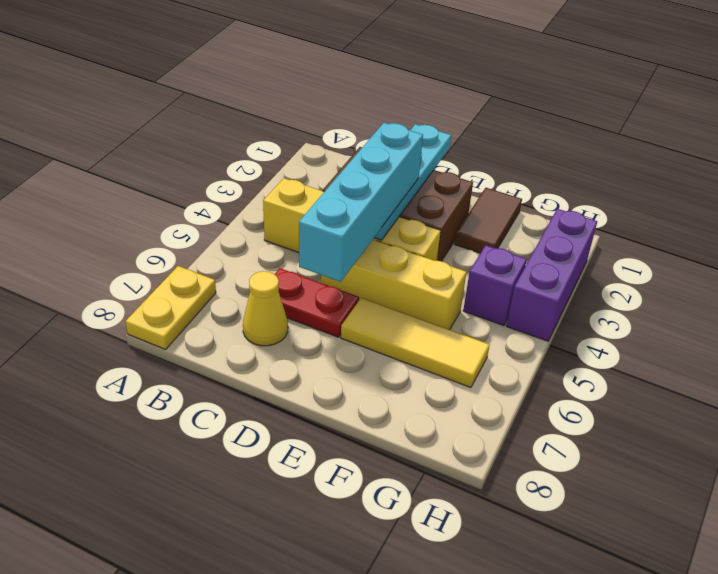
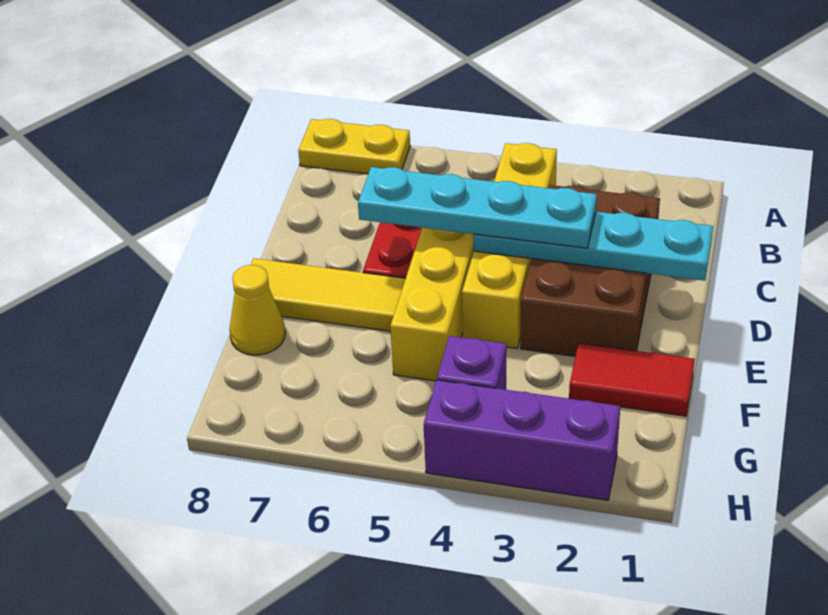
yellow 1x1 cone [243,271,288,346] -> yellow 1x1 cone moved to [229,265,285,355]
cyan 1x4 brick [299,123,423,282] -> cyan 1x4 plate [358,167,597,248]
yellow 1x3 tile [341,298,489,388] -> yellow 1x3 tile turned to [251,258,406,331]
brown 1x2 tile [455,188,522,253] -> red 1x2 tile [569,343,695,416]

